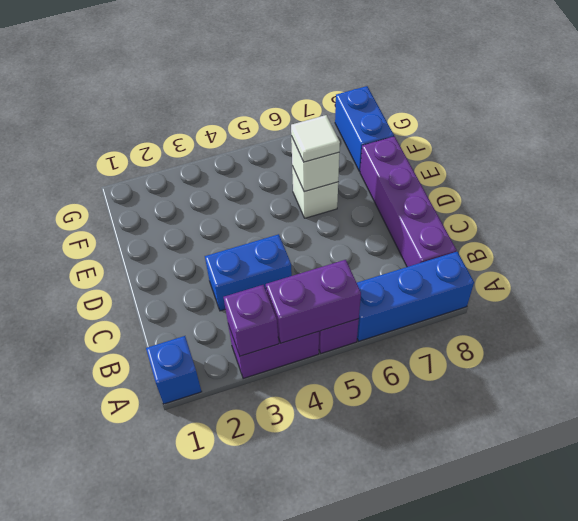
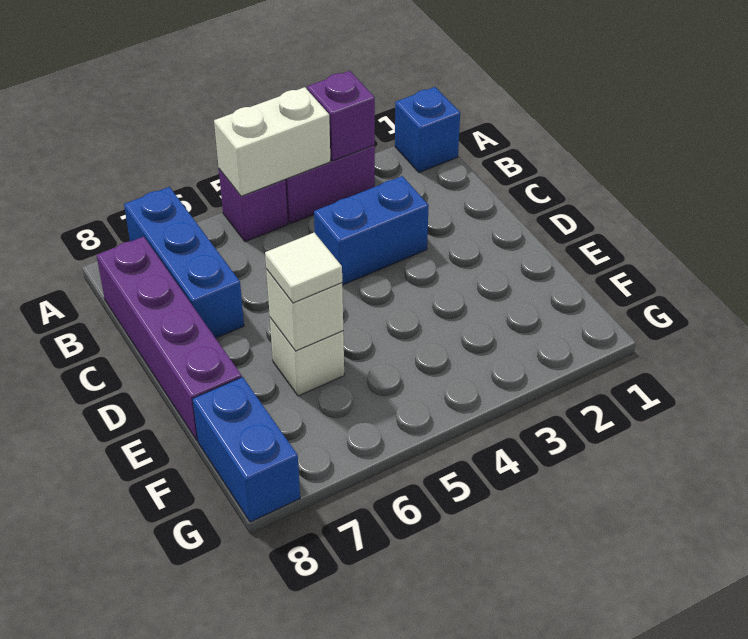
purple 1x2 brick [266,260,361,343] -> white 1x2 brick [214,87,331,196]
blue 1x3 brick [357,252,474,341] -> blue 1x3 brick turned to [124,187,244,338]

